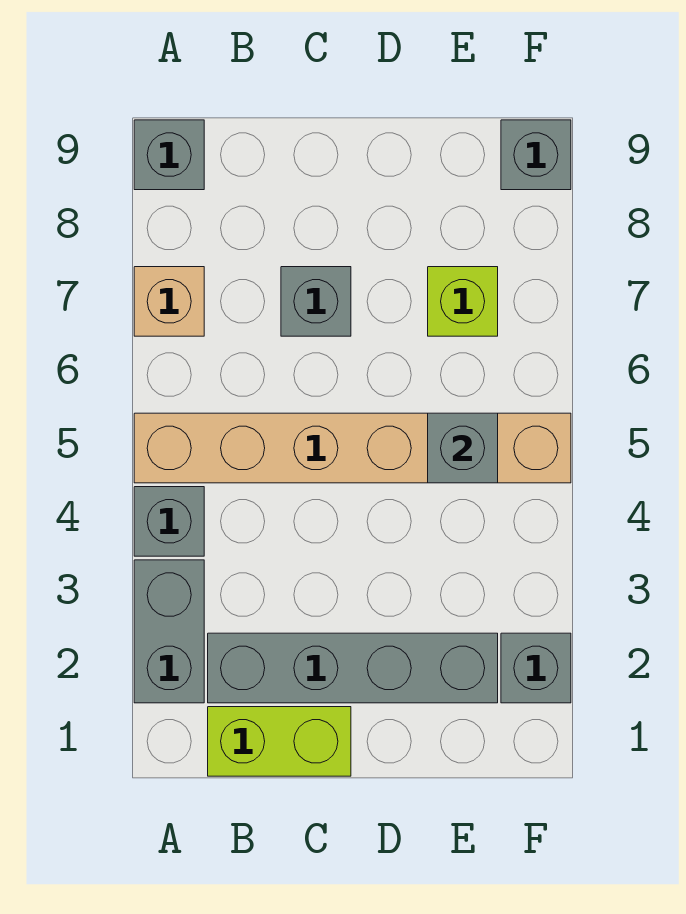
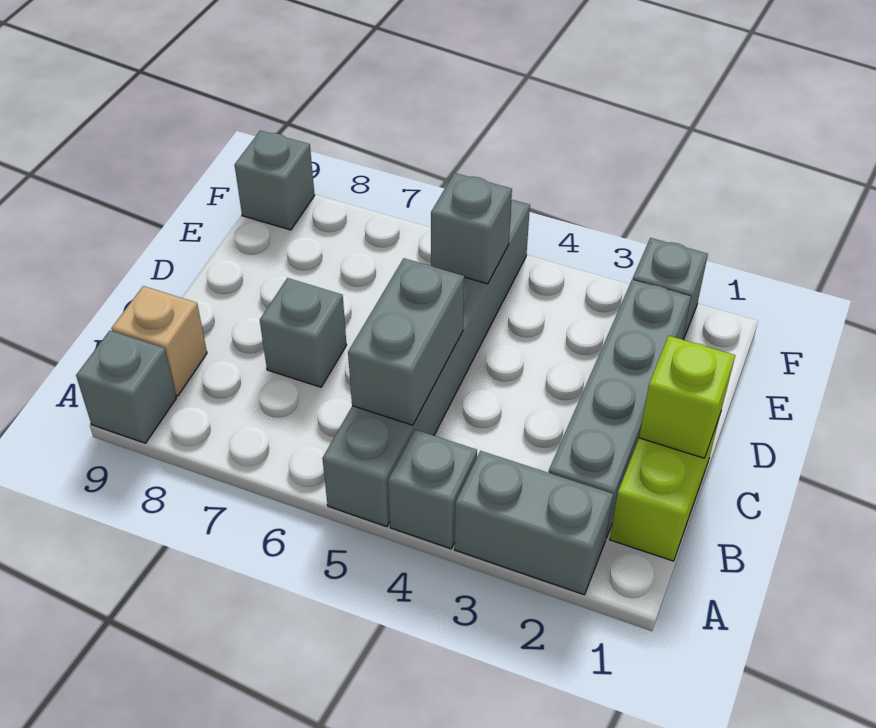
tan 1x6 brick [134,413,571,483] -> grey 1x6 brick [322,200,530,527]
tan 1x1 brick [134,267,204,336] -> tan 1x1 brick moved to [111,286,207,396]
none -> grey 1x2 brick [348,258,464,425]
lime 1x1 brick [428,267,498,336] -> lime 1x1 brick moved to [639,336,735,458]

